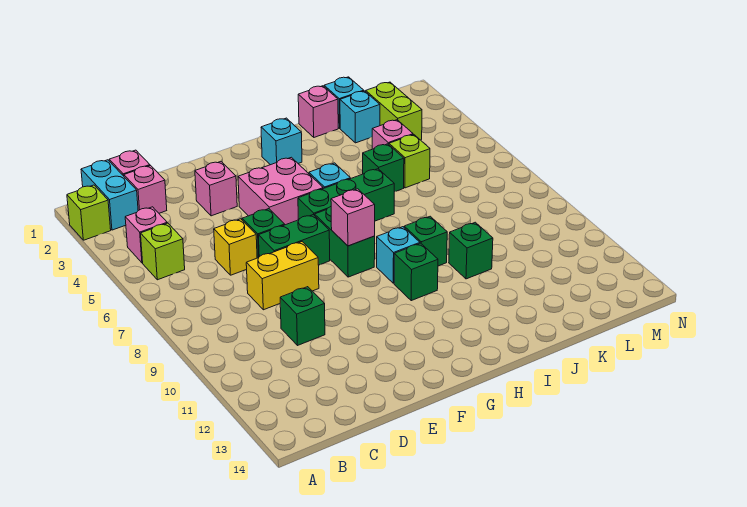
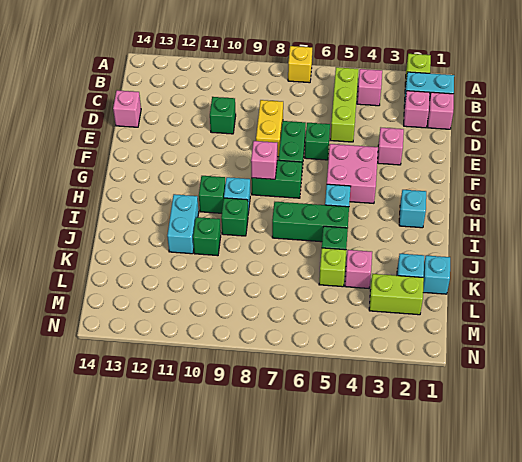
lime 1x1 brick [141,223,185,280] -> lime 1x3 brick [330,67,358,142]
yellow 1x1 brick [214,219,257,275] -> yellow 1x1 brick moved to [288,46,312,83]
green 1x3 brick [298,169,394,221] -> green 1x3 brick turned to [272,202,349,242]
none -> cyan 1x2 brick [167,194,199,254]
pink 1x1 brick [298,86,338,137] -> pink 1x1 brick moved to [113,90,141,127]

